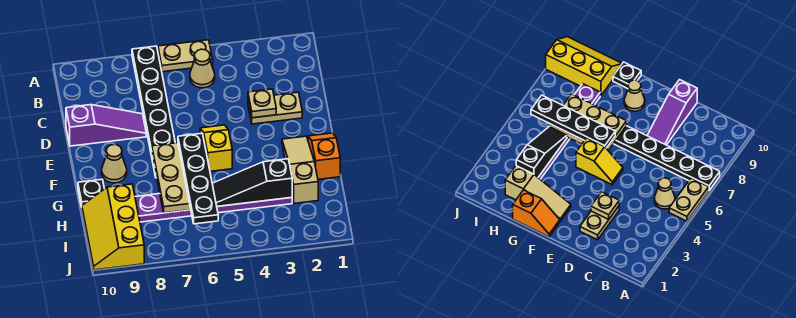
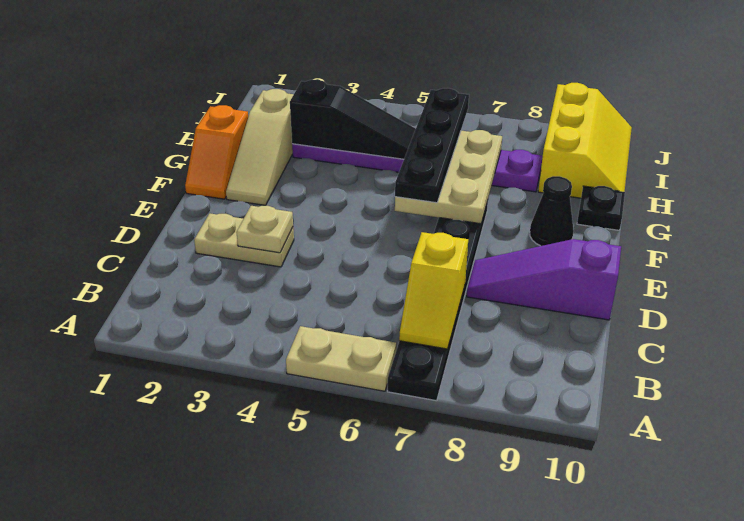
tan 1x1 cone [190,49,215,88] -> none
yellow 1x2 slope [200,125,232,171] -> yellow 1x2 slope moved to [399,232,468,349]
tan 1x1 cone [102,145,127,183] -> black 1x1 cone [530,176,574,246]

